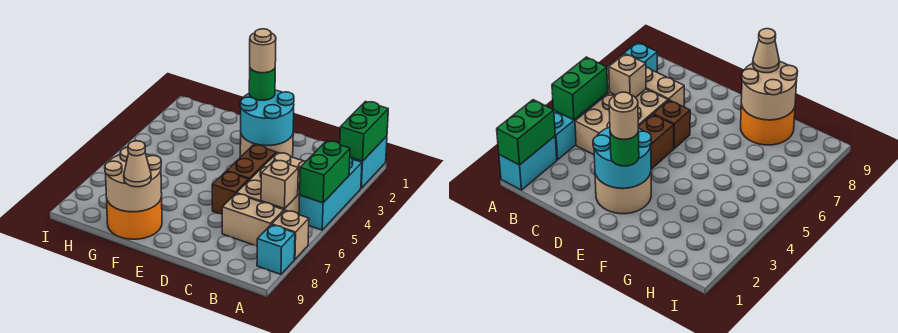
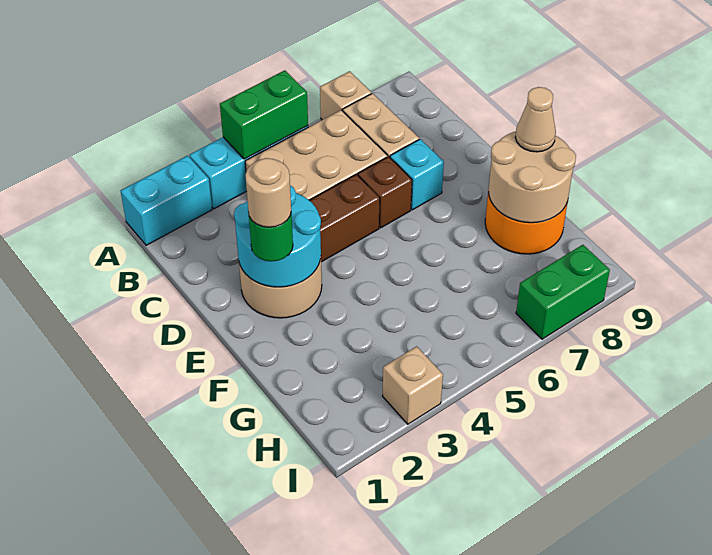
green 1x2 brick [340,102,388,161] -> green 1x2 brick moved to [516,245,610,339]
cyan 1x1 brick [257,225,295,274] -> cyan 1x1 brick moved to [390,139,444,210]
tan 1x1 brick [261,160,298,209] -> tan 1x1 brick moved to [383,346,443,424]

